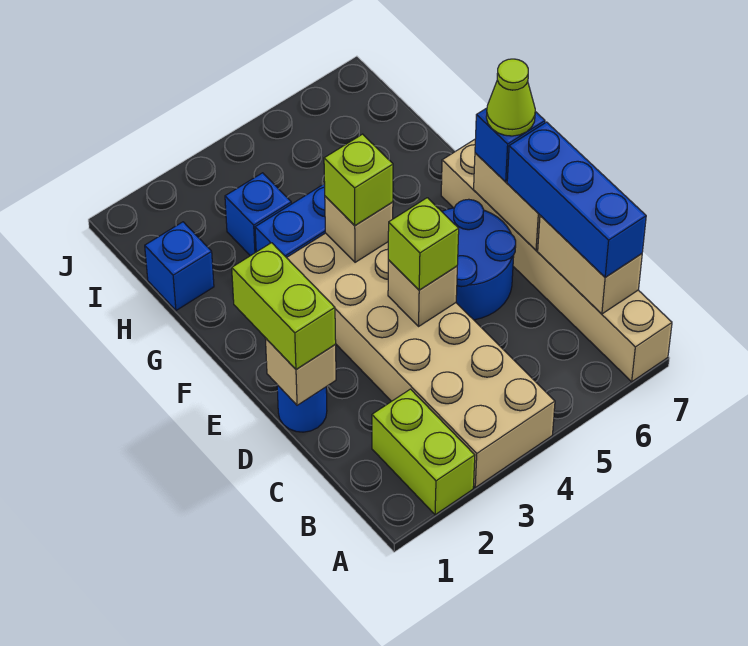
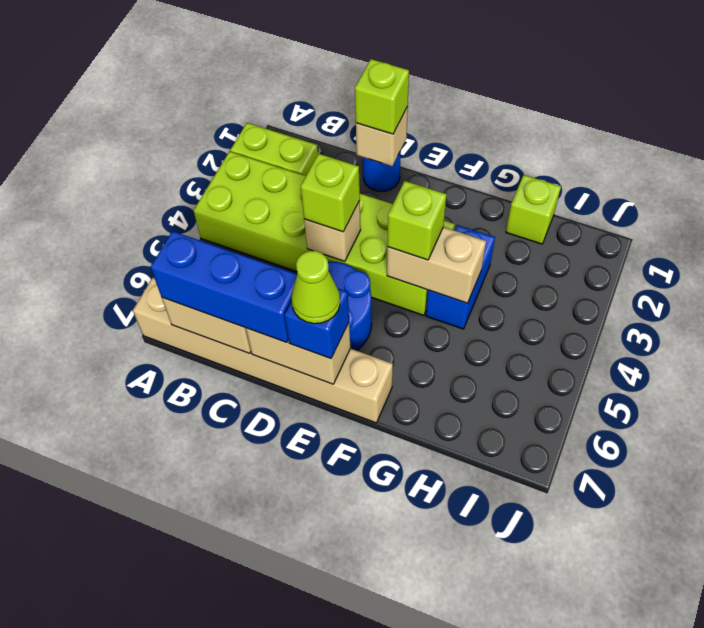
tan 2x6 brick [287,233,555,487] -> lime 2x6 brick [194,151,455,315]
lime 1x2 brick [232,243,336,369] -> lime 1x1 brick [355,59,409,134]
tan 1x1 brick [325,196,393,262] -> tan 1x2 brick [387,227,486,303]
blue 1x1 brick [145,222,214,310] -> lime 1x1 brick [506,175,561,244]
blue 1x1 brick [225,173,291,256] -> none

